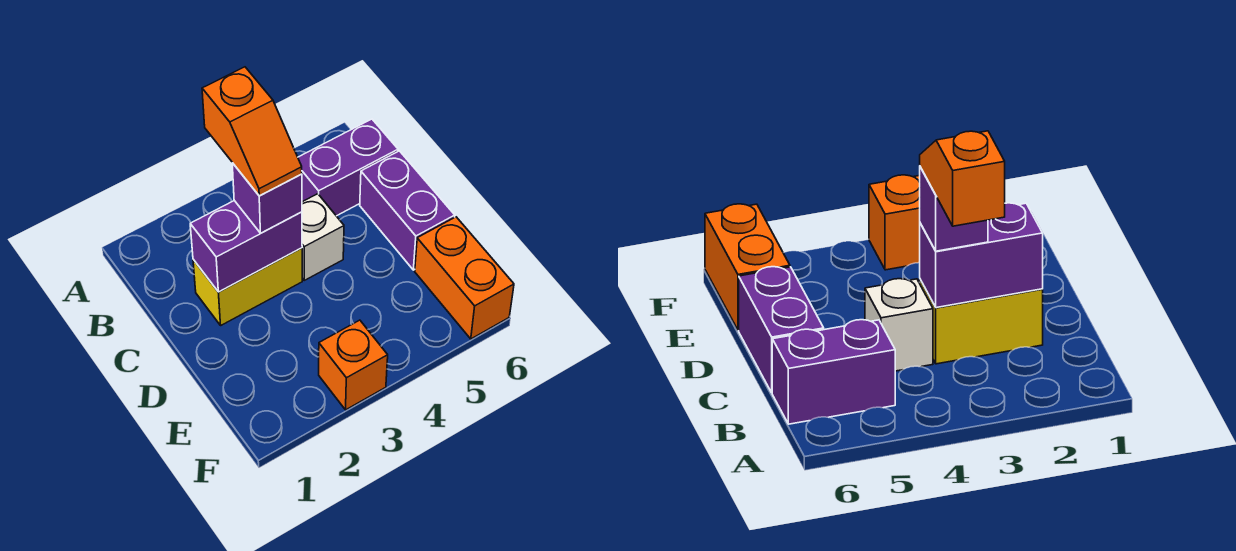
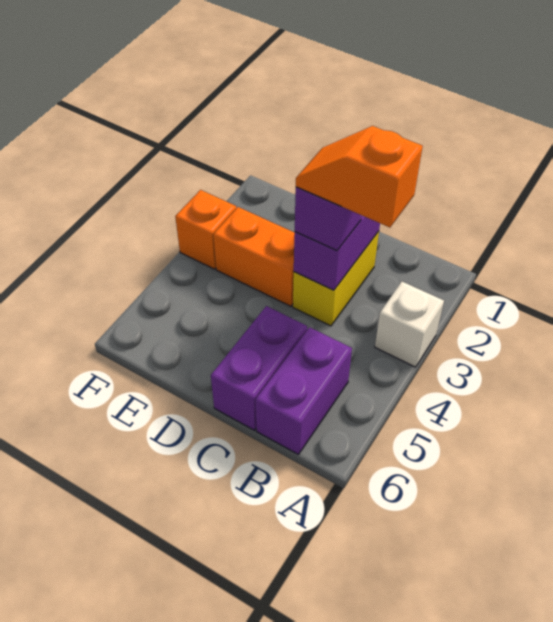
white 1x1 brick [302,194,344,280] -> white 1x1 brick moved to [375,282,444,367]
purple 1x2 brick [360,151,455,270] -> purple 1x2 brick turned to [211,306,307,430]
orange 1x2 brick [415,217,514,339] -> orange 1x2 brick moved to [213,207,295,306]

